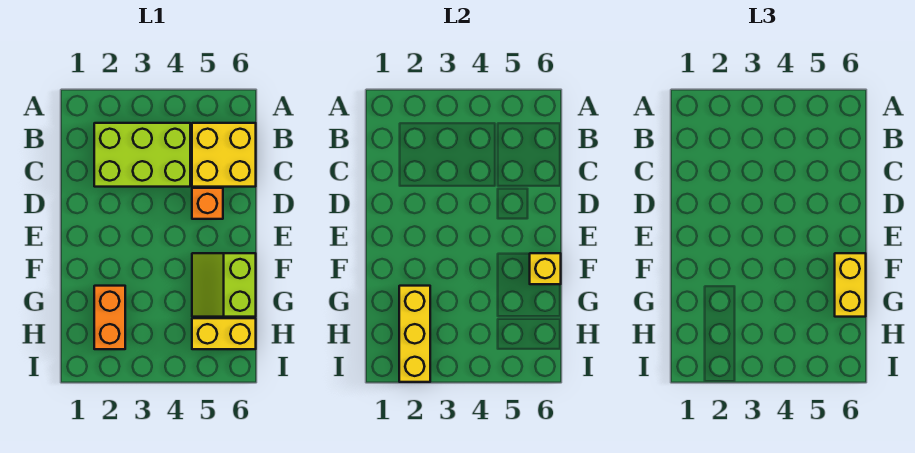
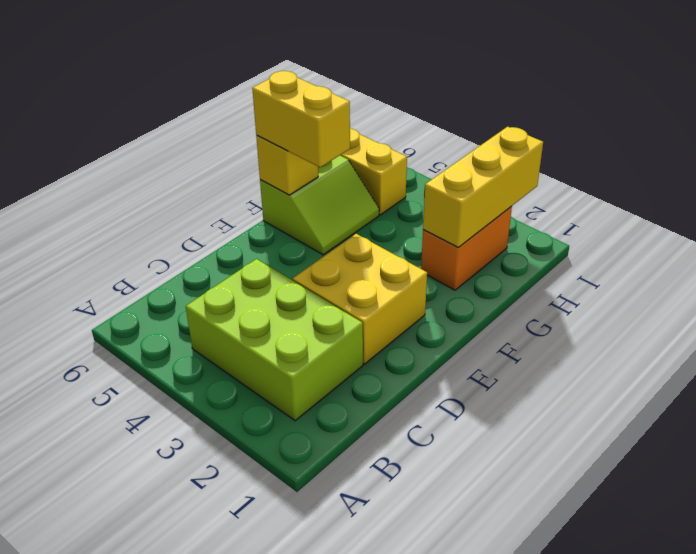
yellow 2x2 brick [192,123,256,187] -> yellow 2x2 brick moved to [292,234,427,364]
orange 1x1 brick [192,188,223,219] -> none
yellow 1x2 brick [835,253,866,317] -> yellow 1x2 brick turned to [252,71,350,167]

